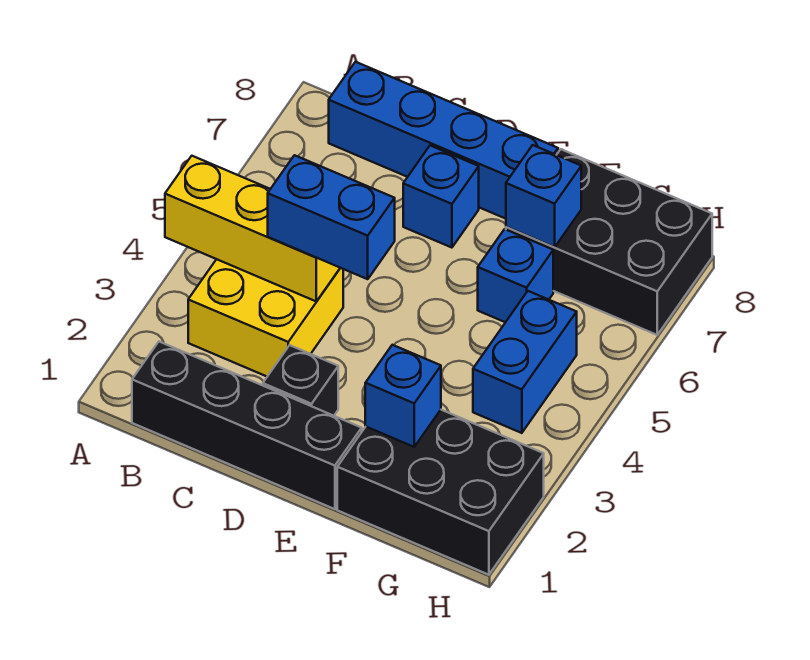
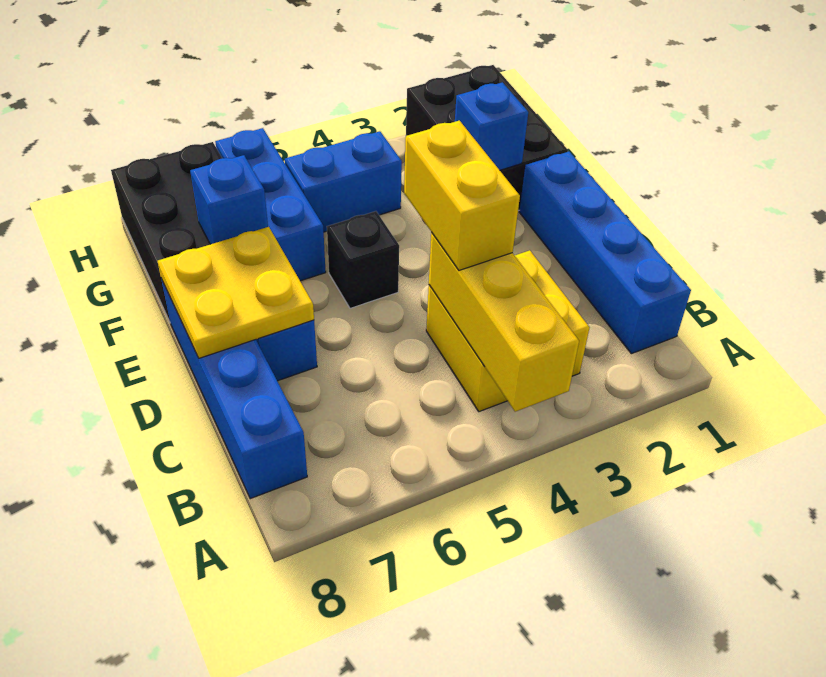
black 1x4 brick [132,342,362,509] -> blue 1x4 brick [519,152,691,354]
blue 1x2 brick [268,155,395,279] -> yellow 1x2 brick [404,121,520,270]
black 1x1 brick [263,345,338,416] -> black 1x1 brick moved to [327,211,399,308]
none -> yellow 2x2 plate [158,227,314,358]
blue 1x1 brick [478,229,553,322] -> blue 1x3 brick [215,128,326,281]

